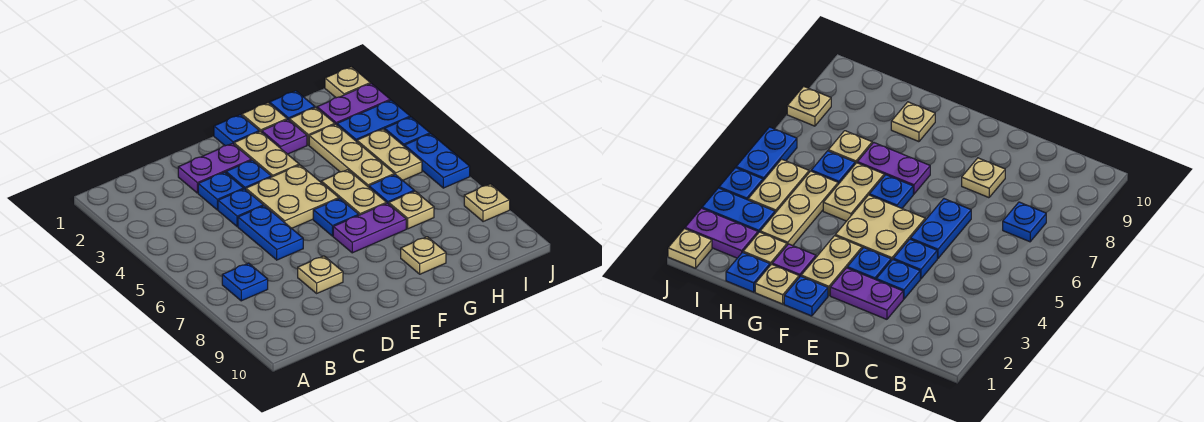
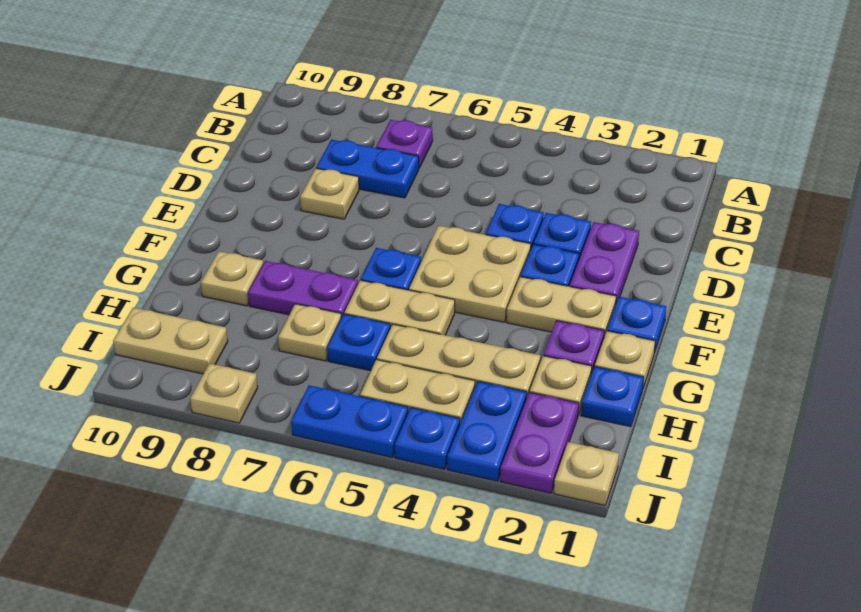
blue 1x1 plate [222,263,268,301] -> purple 1x1 plate [376,120,433,168]
blue 1x2 plate [238,206,303,260] -> blue 1x2 plate moved to [316,140,419,198]
purple 1x2 plate [333,203,406,253] -> purple 1x2 plate turned to [248,261,358,318]
none -> tan 1x2 plate [113,308,228,374]

